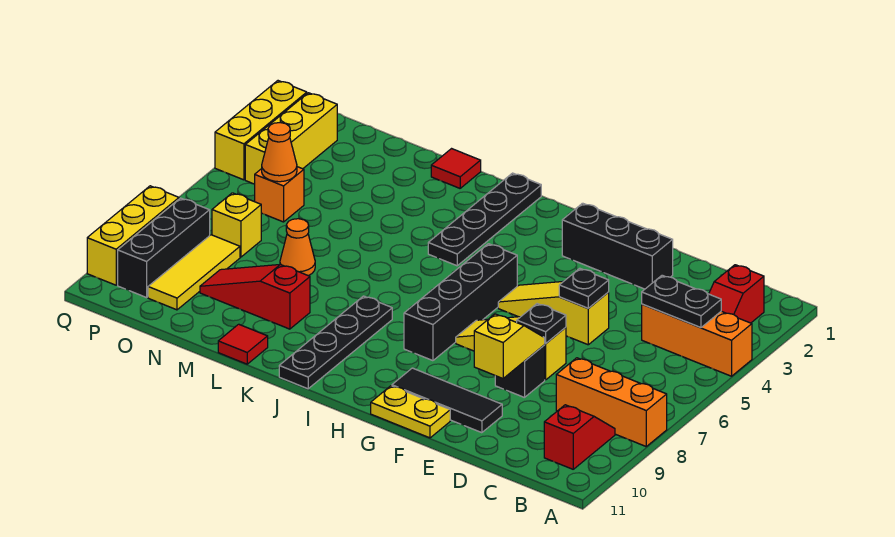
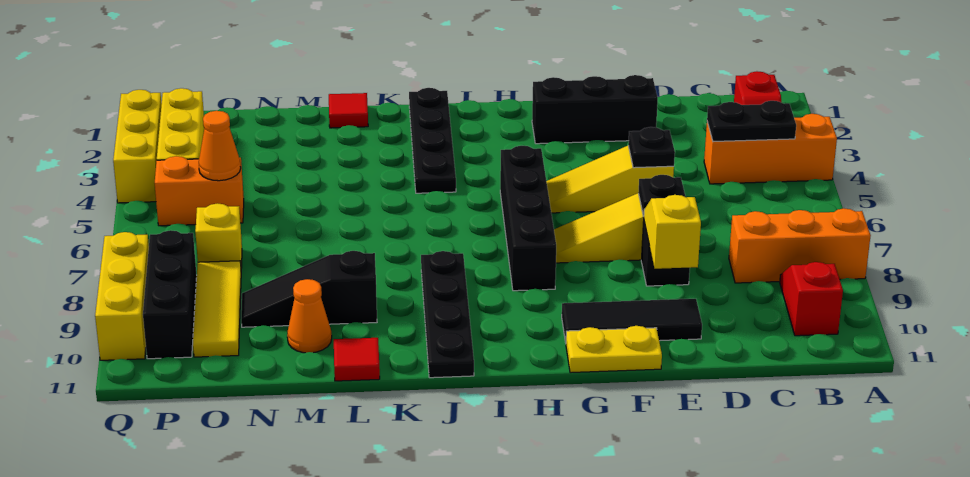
red 1x3 slope [200,264,310,329] -> black 1x3 slope [241,251,377,327]
orange 1x1 cone [280,219,315,276] -> orange 1x1 cone moved to [287,279,332,353]
orange 1x1 brick [255,167,304,222] -> orange 1x2 brick [155,156,244,226]

